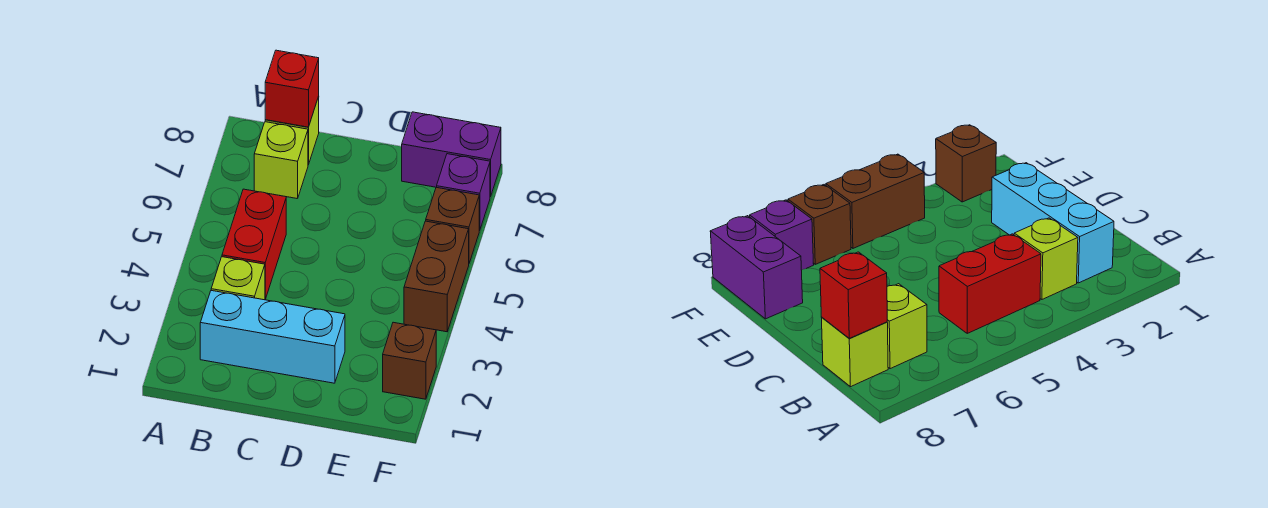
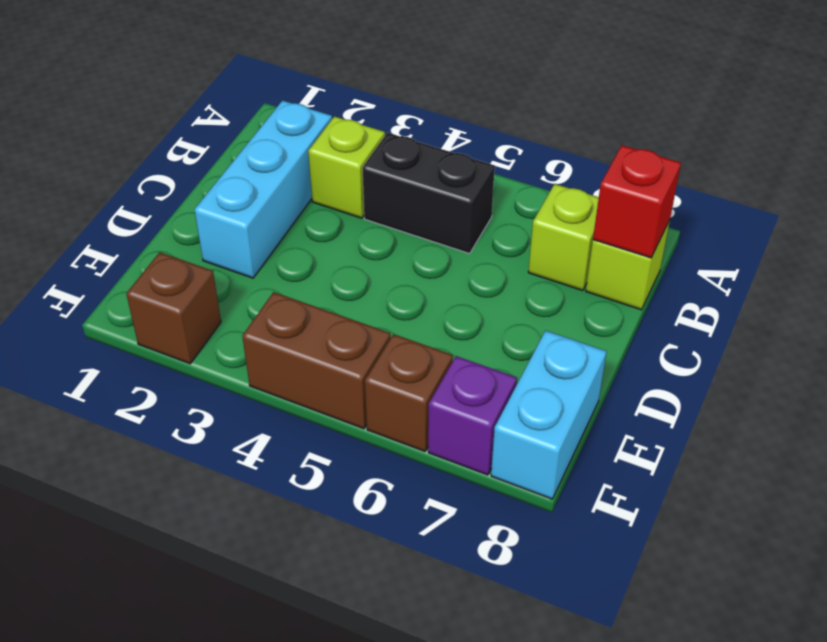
red 1x2 brick [222,189,286,299] -> black 1x2 brick [363,133,495,254]
purple 1x2 brick [402,112,501,197] -> cyan 1x2 brick [491,331,607,499]

